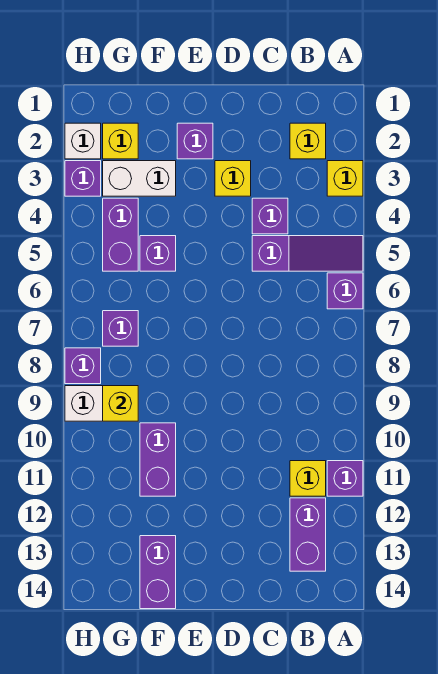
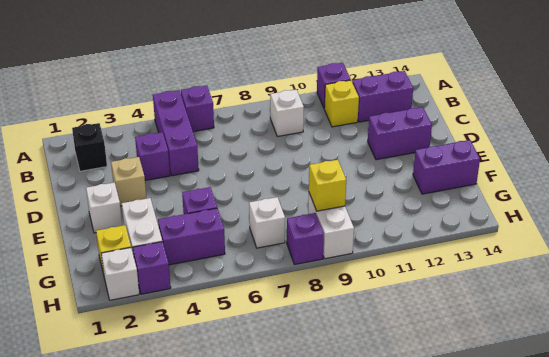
yellow 1x1 brick [327,161,363,196] -> none
purple 1x3 slope [252,236,363,271] -> purple 1x3 brick [153,90,199,176]
yellow 1x1 brick [290,123,326,159] -> black 1x1 brick [72,123,107,171]
none -> white 1x1 brick [270,90,304,136]
yellow 1x1 brick [215,161,251,196] -> tan 1x1 brick [111,157,147,206]
purple 1x1 brick [177,123,213,159] -> white 1x1 brick [86,183,122,233]
purple 1x2 brick [140,423,176,496] -> purple 1x2 brick moved to [368,107,432,160]
purple 1x1 brick [103,311,138,346] -> white 1x1 brick [249,197,285,248]

